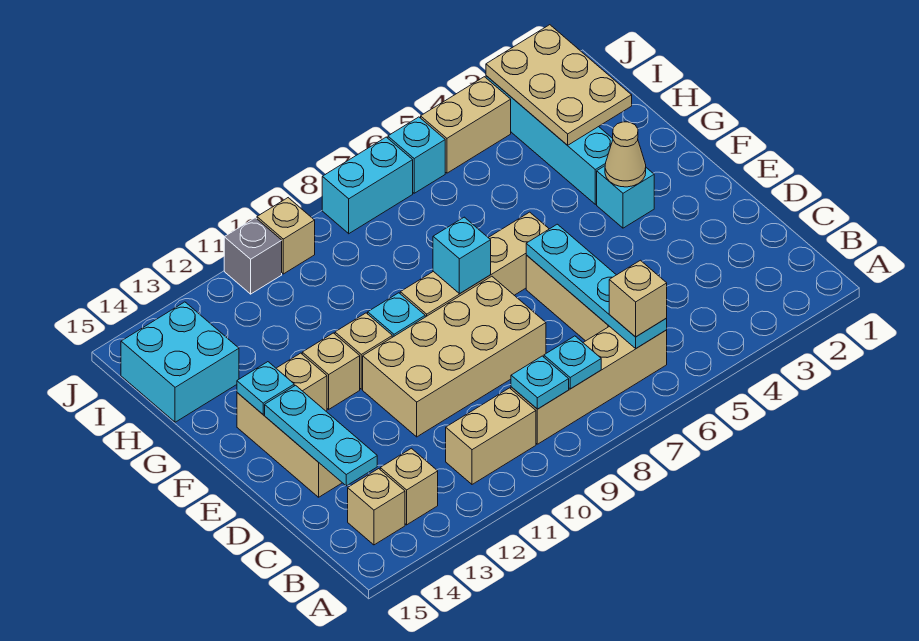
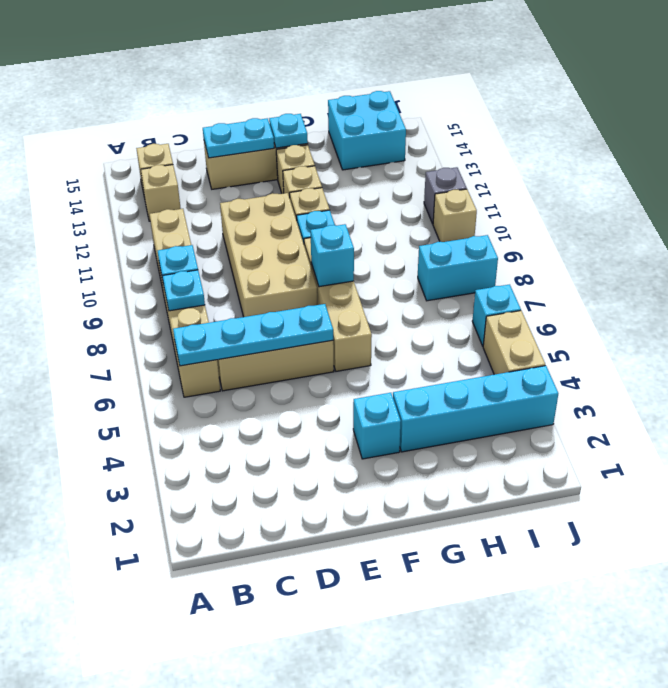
tan 1x1 brick [609,260,667,337] -> none
cyan 1x3 plate [265,385,377,486] -> cyan 1x2 plate [203,118,274,158]
tan 1x1 cone [605,122,646,187] -> none
tan 2x3 plate [486,25,632,145] -> none
cyan 1x2 brick [322,137,413,234] -> cyan 1x2 brick turned to [418,235,498,301]

